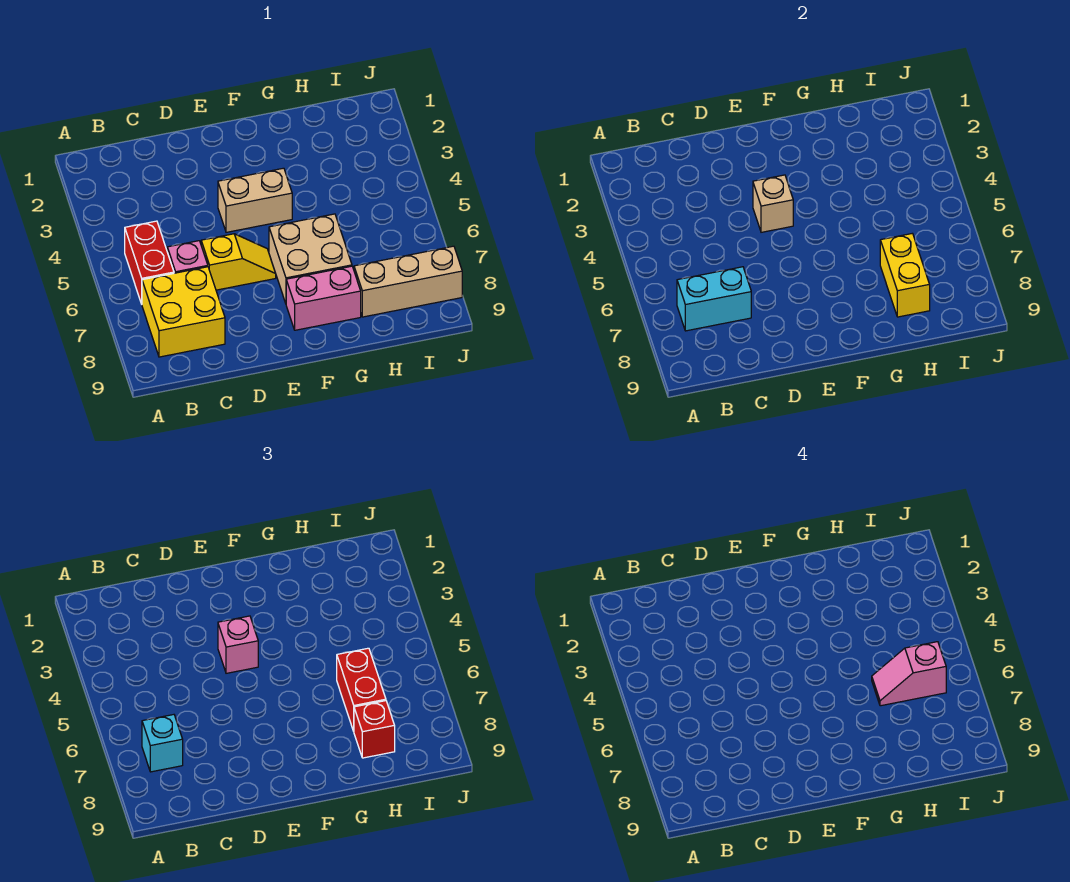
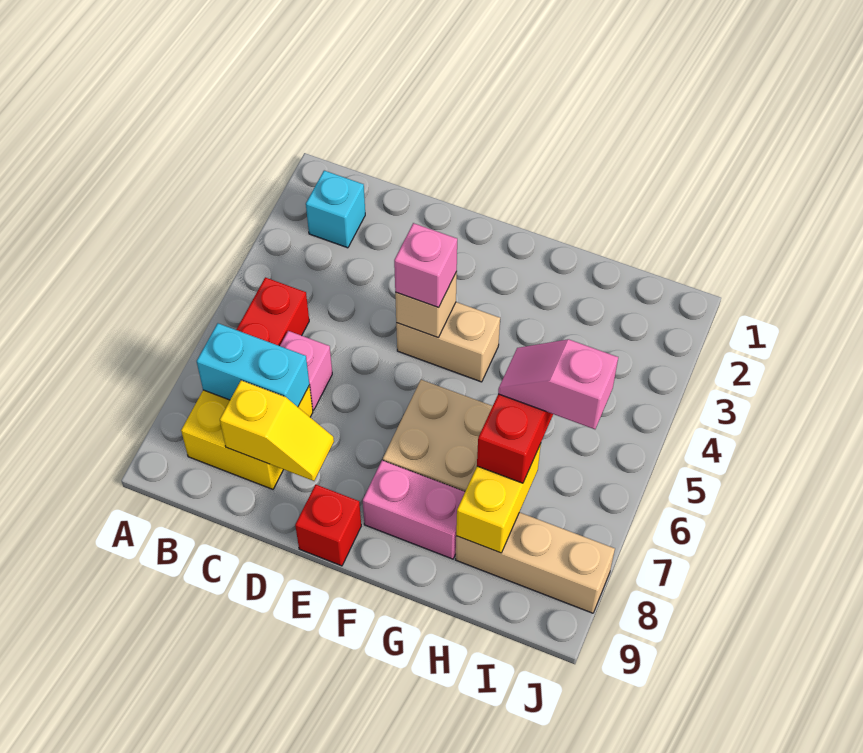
cyan 1x1 brick [142,715,183,772] -> cyan 1x1 brick moved to [306,171,365,248]
yellow 1x2 slope [201,234,276,290] -> yellow 1x2 slope moved to [220,380,334,481]
red 1x1 brick [354,701,395,758] -> red 1x1 brick moved to [295,484,361,566]

